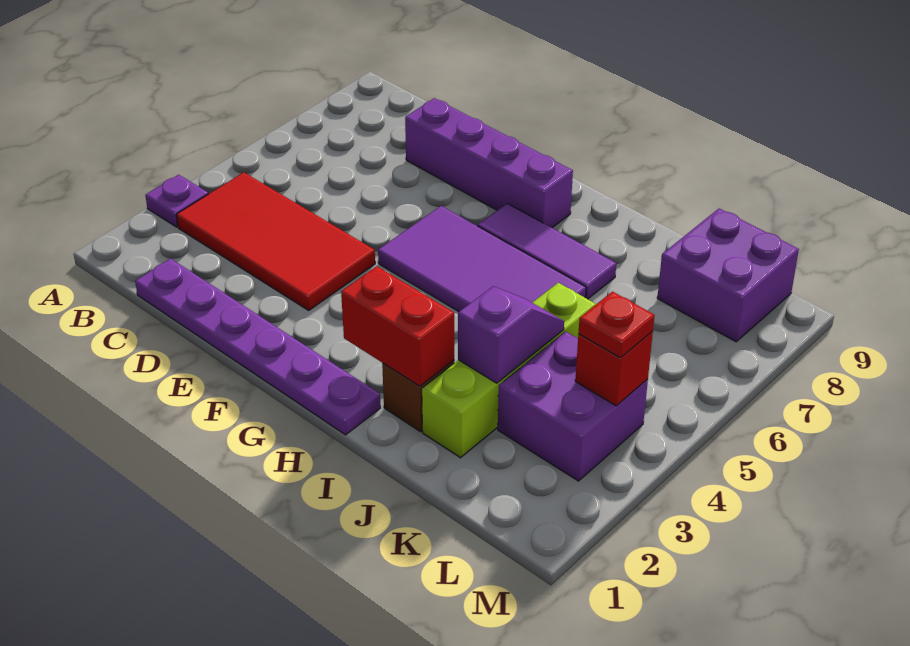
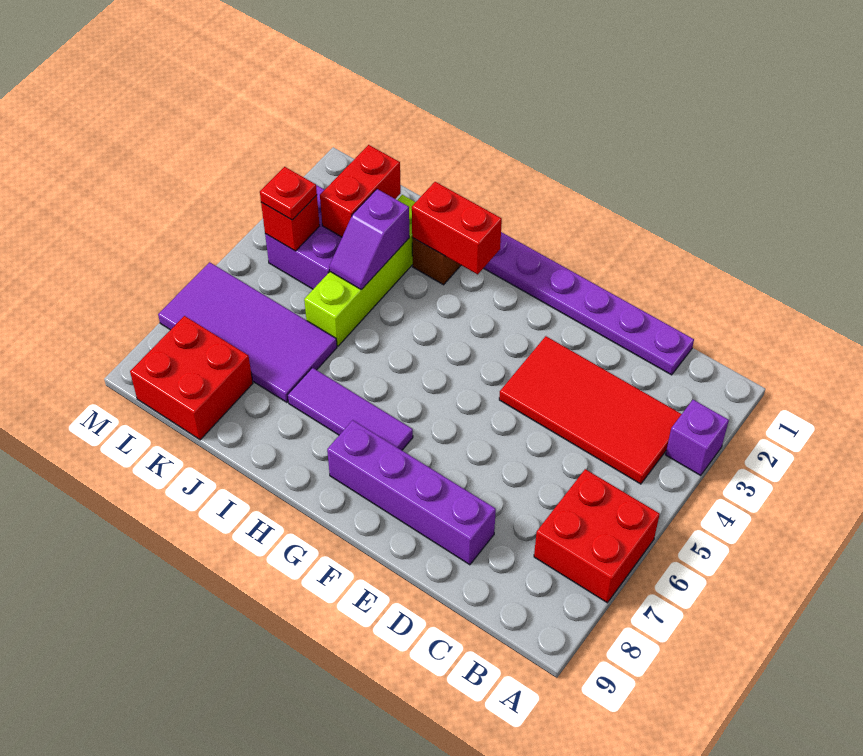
purple 1x1 plate [145,175,208,227] -> purple 1x1 brick [666,400,729,476]
none -> red 2x2 brick [534,469,660,603]
purple 2x4 tile [378,206,586,312] -> purple 2x4 tile moved to [158,262,337,402]
none -> red 1x2 brick [320,145,401,237]
purple 2x2 brick [657,209,799,342] -> red 2x2 brick [130,316,253,440]

